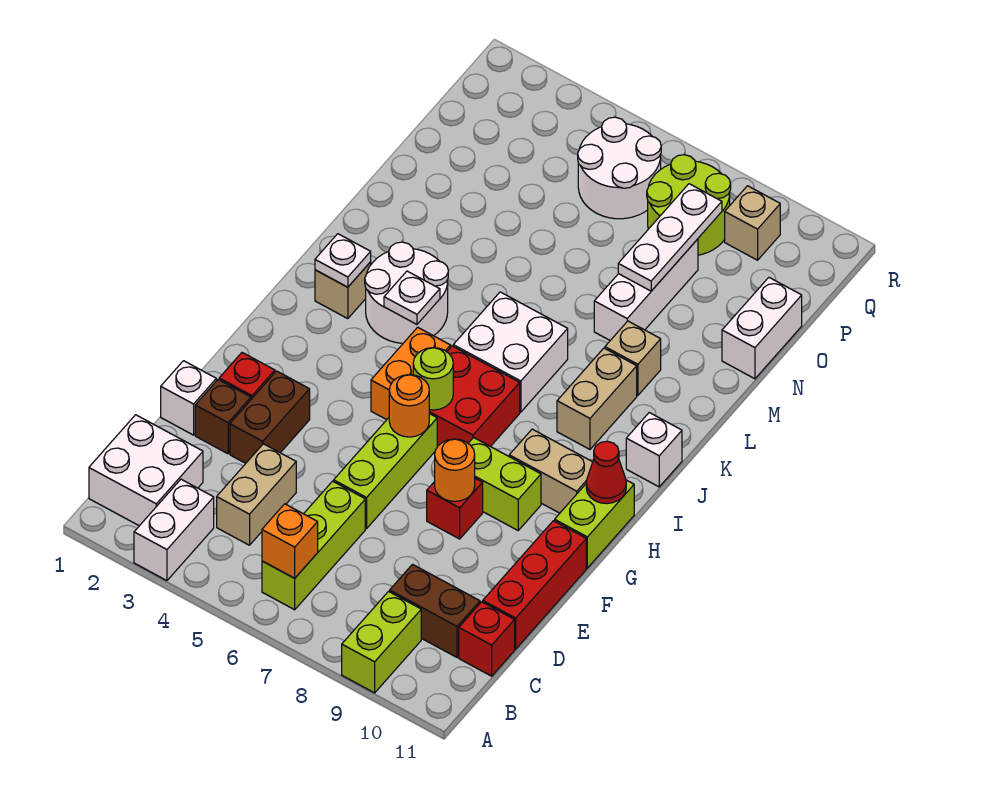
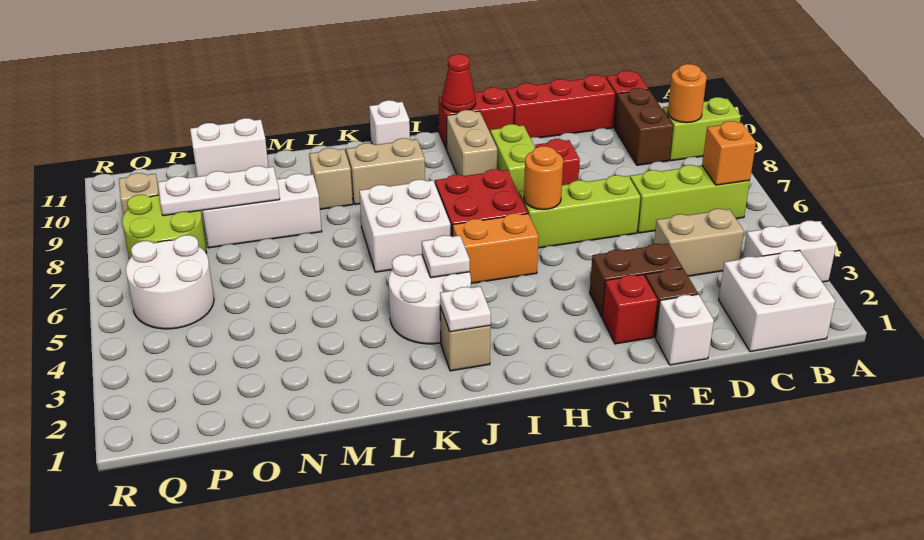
orange 1x1 round brick [435,439,475,502] -> orange 1x1 round brick moved to [668,64,707,123]
lime 1x2 brick [555,480,634,568] -> red 1x2 brick [439,87,514,150]
lime 1x1 round brick [413,348,453,410] -> none

